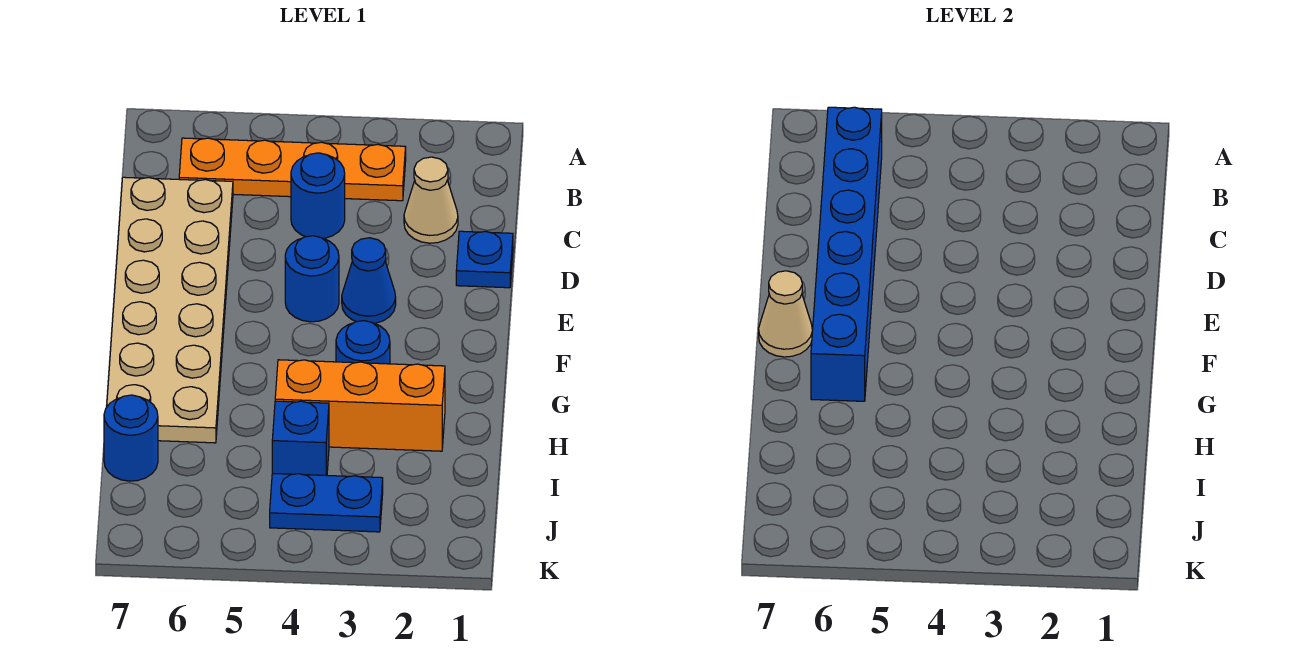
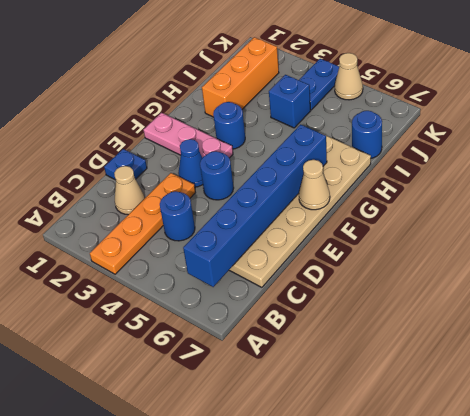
orange 1x4 plate [179,138,406,201] -> orange 1x4 plate turned to [90,173,195,274]
none -> pink 1x3 plate [144,113,233,158]
orange 1x3 brick [275,360,445,451] -> orange 1x3 brick turned to [202,37,279,117]
blue 1x2 plate [270,473,383,532] -> blue 1x2 plate turned to [299,59,339,110]
none -> tan 1x1 cone [335,53,363,100]

